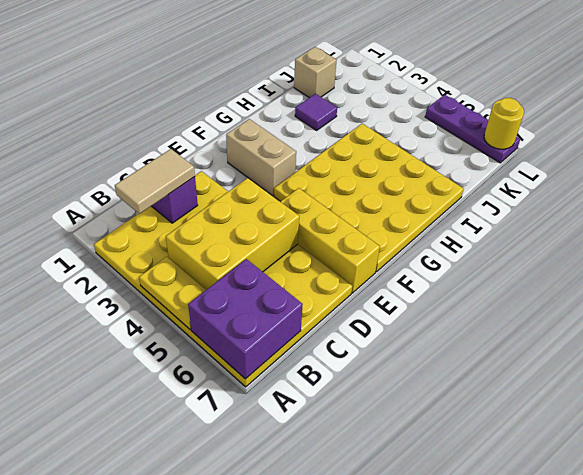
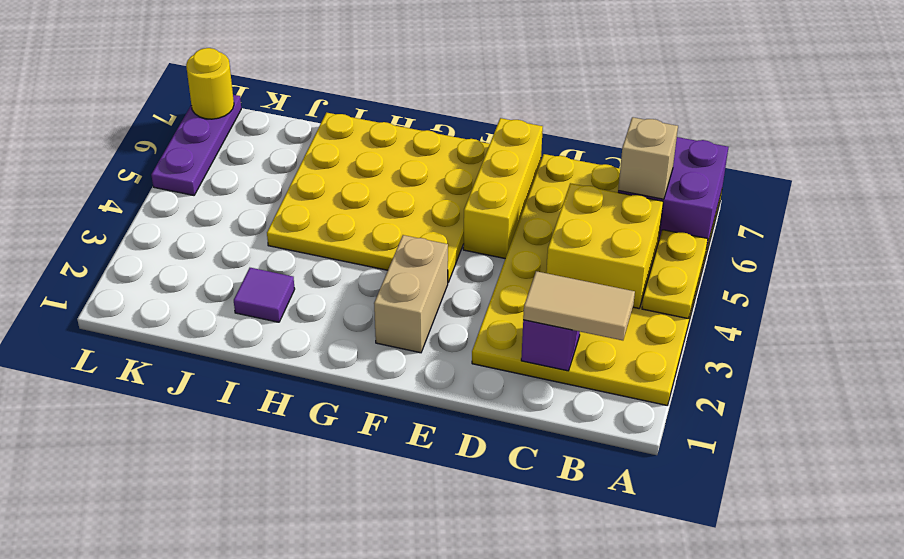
yellow 2x3 brick [166,178,299,290] -> yellow 2x2 brick [546,183,663,308]
tan 1x1 brick [294,47,337,98] -> tan 1x1 brick moved to [618,117,678,199]

